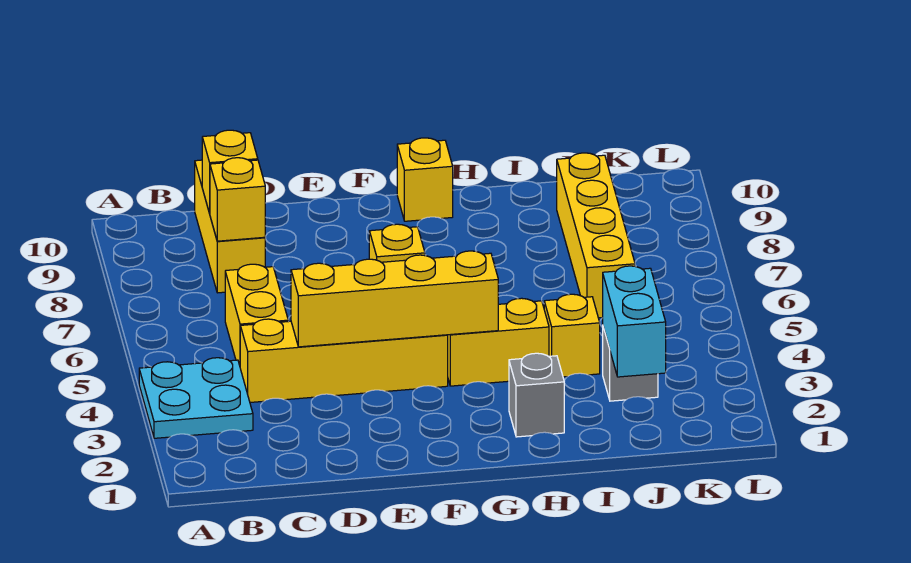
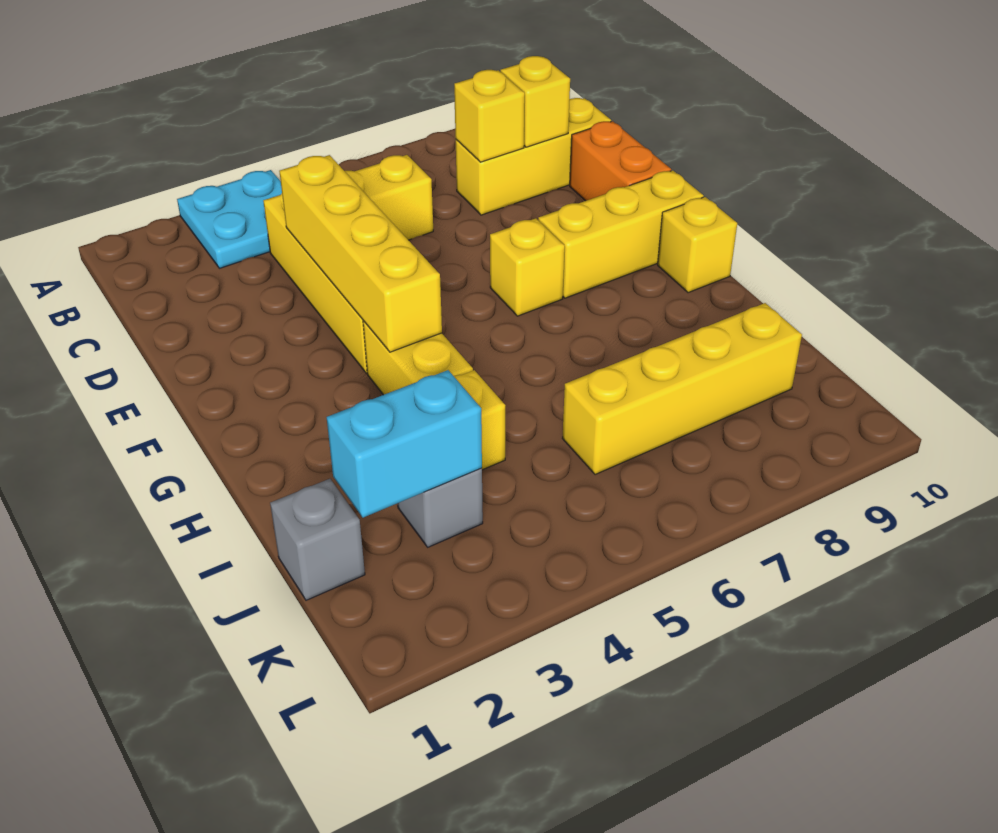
none -> orange 1x2 brick [570,121,671,201]
none -> yellow 1x3 brick [538,171,704,298]
grey 1x1 brick [509,353,564,437] -> grey 1x1 brick moved to [270,479,365,600]

